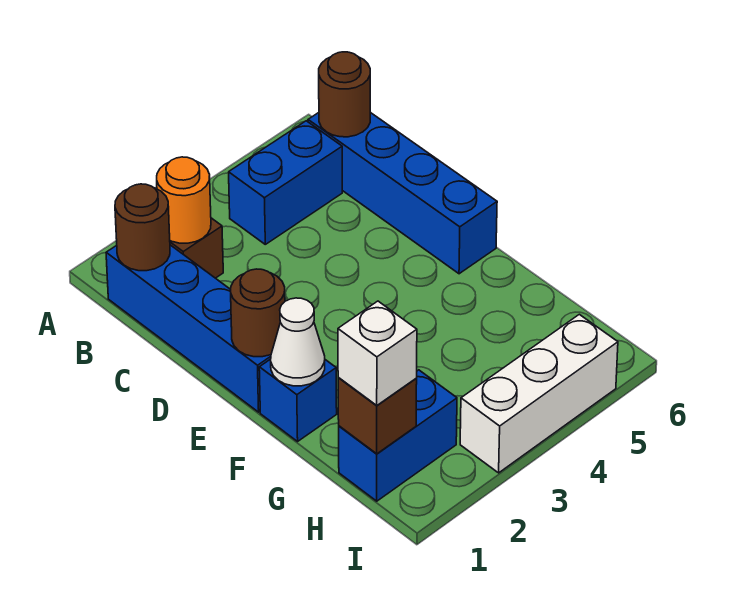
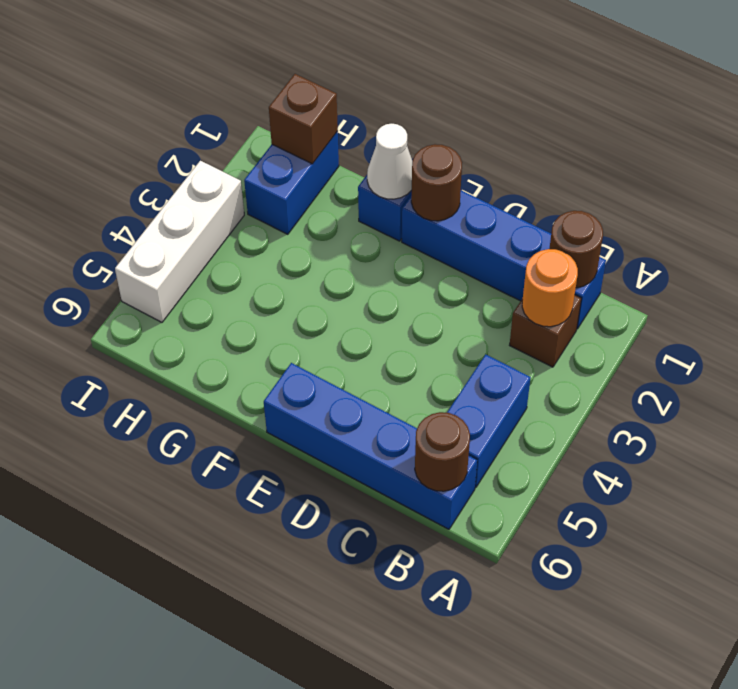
white 1x1 brick [338,301,417,405] -> none

